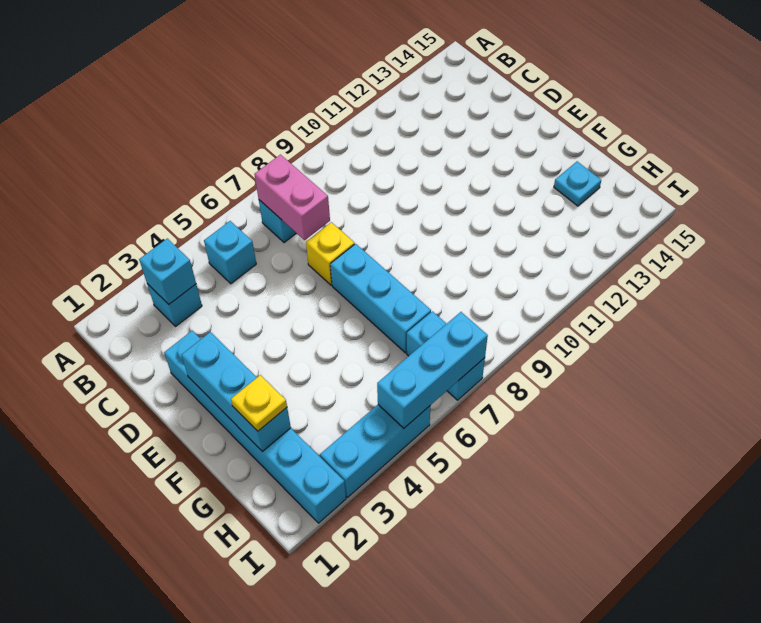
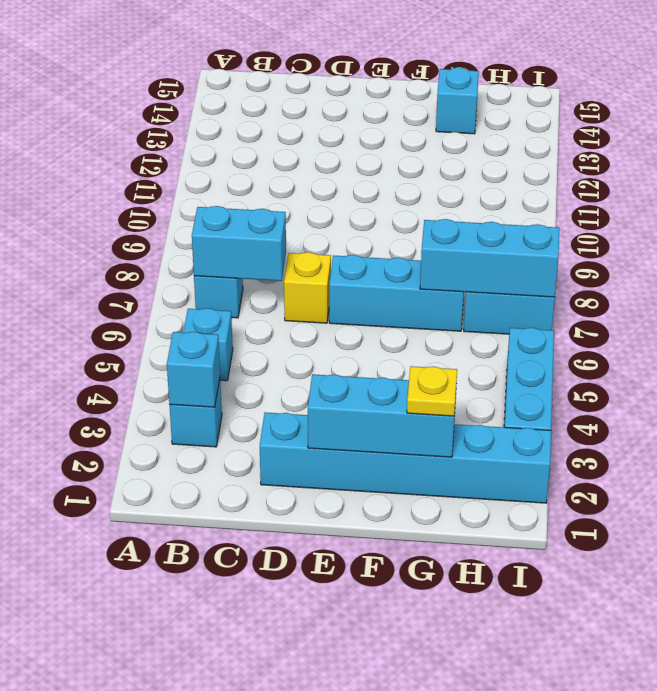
pink 1x2 brick [254,155,330,240] -> cyan 1x2 brick [192,206,286,281]
cyan 1x1 plate [554,161,601,206] -> cyan 1x1 brick [436,68,479,134]
cyan 1x3 brick [377,312,488,428] -> cyan 1x3 brick turned to [420,219,559,297]

